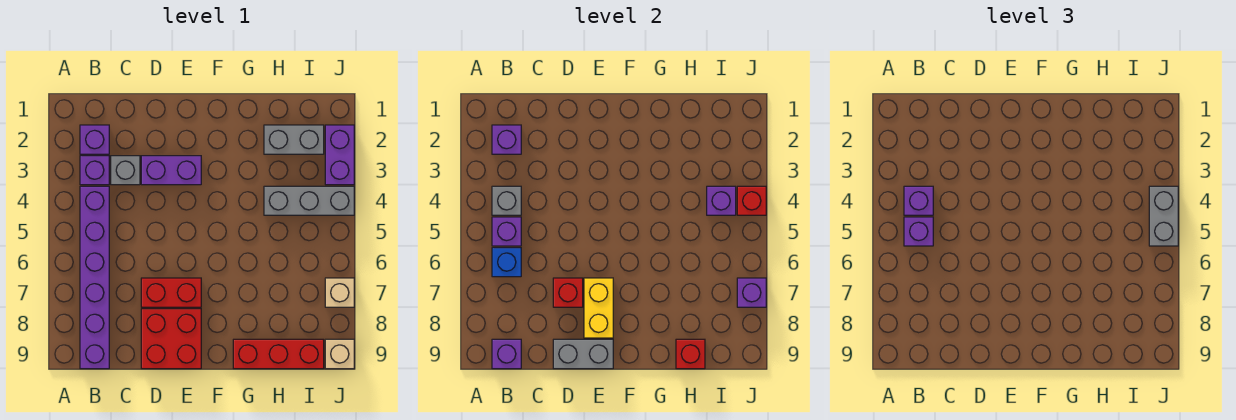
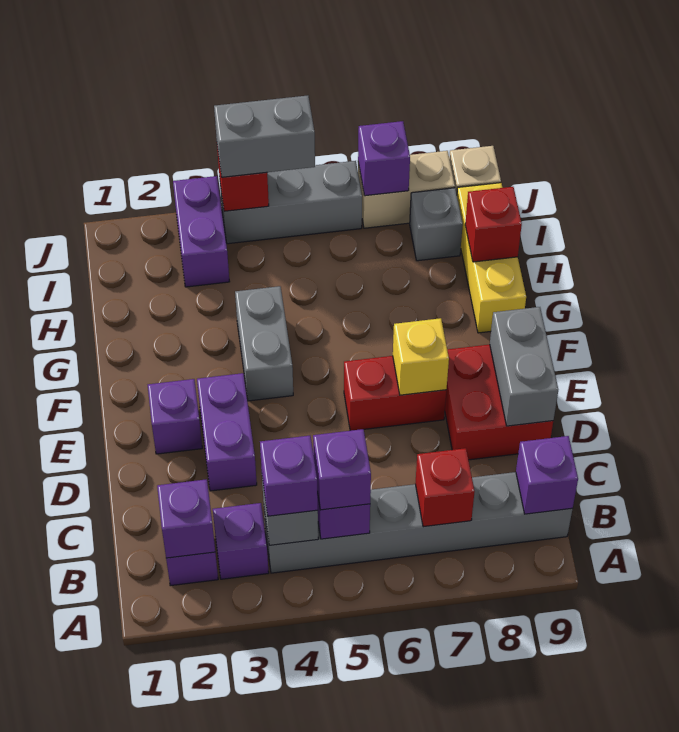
purple 1x6 brick [80,186,109,369] -> grey 1x6 brick [264,472,572,573]
blue 1x1 brick [492,248,521,277] -> none
grey 1x1 brick [111,156,140,185] -> grey 1x1 brick moved to [410,188,463,261]
red 1x2 brick [141,278,201,307] -> red 1x2 brick turned to [344,356,446,431]
red 1x1 brick [553,278,583,307] -> red 1x1 brick moved to [415,448,475,527]
yellow 1x2 brick [584,278,613,338] -> yellow 1x1 brick [393,318,449,395]
red 1x3 brick [233,339,324,369] -> yellow 1x3 brick [457,183,526,333]
grey 1x2 brick [264,125,324,154] -> grey 1x2 brick moved to [235,286,293,401]
grey 1x3 brick [264,186,354,215] -> grey 1x3 brick turned to [220,161,362,244]
purple 1x1 brick [707,186,736,215] -> purple 1x1 brick moved to [148,379,202,454]
purple 1x2 brick [325,125,354,185] -> purple 1x2 brick turned to [173,176,230,287]
tan 1x1 brick [325,278,354,307] -> tan 1x2 brick [358,151,455,228]

